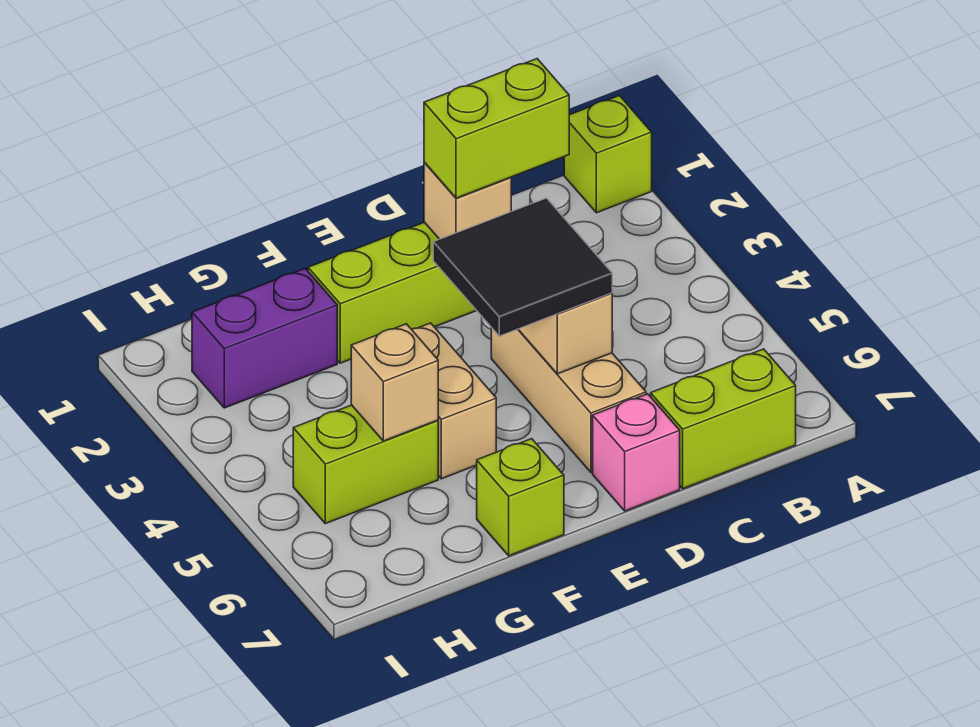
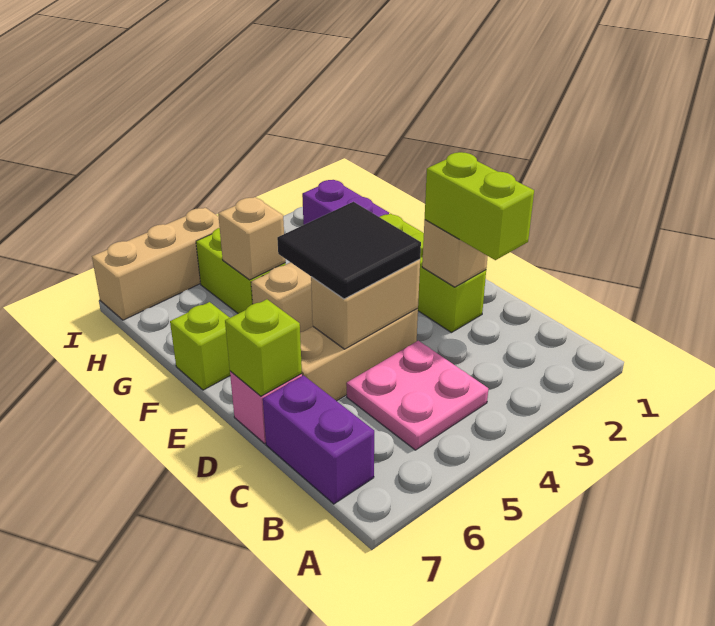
lime 1x1 brick [564,96,652,213] -> lime 1x1 brick moved to [225,299,302,396]
none -> pink 2x2 plate [346,341,488,450]
lime 1x2 brick [651,349,796,489] -> purple 1x2 brick [263,375,374,504]
none -> tan 1x3 brick [92,208,220,320]

